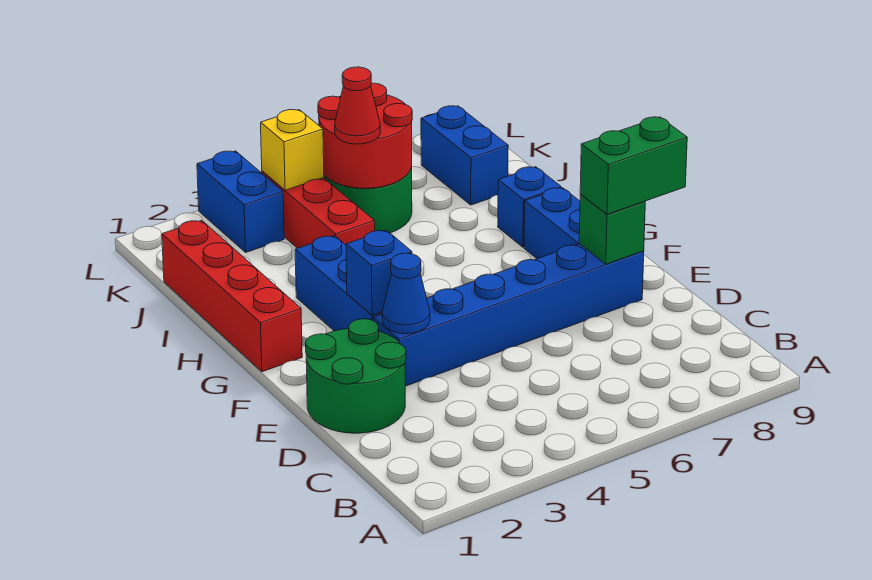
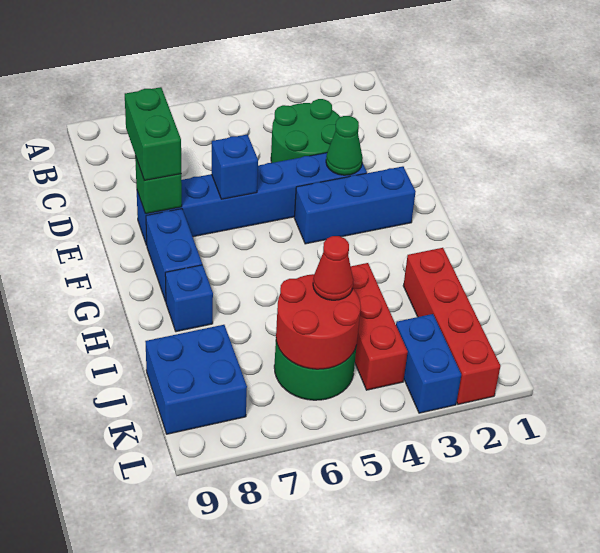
green 2x2 round brick [306,319,406,433] -> green 2x2 round brick moved to [271,99,340,163]
blue 1x1 cone [382,253,430,334] -> green 1x1 cone [326,116,363,175]
green 1x2 brick [580,117,687,214] -> green 1x2 brick turned to [125,87,181,181]
blue 1x3 brick [295,236,382,331] -> blue 1x3 brick turned to [294,166,416,244]
blue 1x1 brick [346,230,412,315] -> blue 1x1 brick moved to [212,134,258,199]
red 1x4 brick [162,220,302,372] -> red 1x4 brick moved to [403,248,501,404]
blue 1x2 brick [421,106,508,205] -> blue 2x2 brick [145,325,247,434]
yellow 1x1 brick [261,110,324,190] -> none

